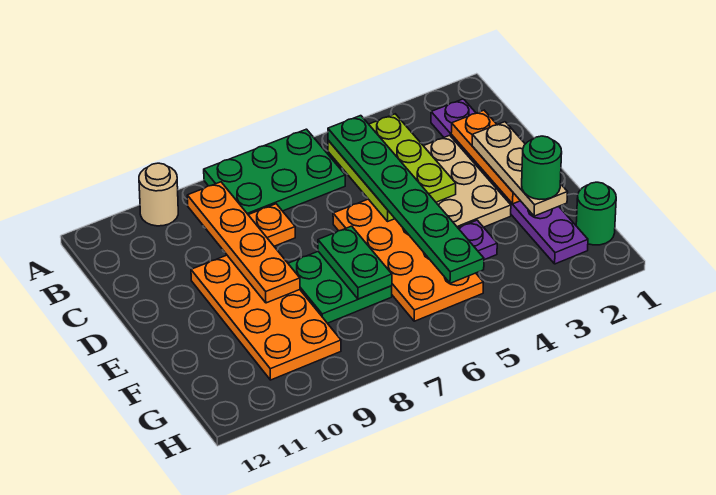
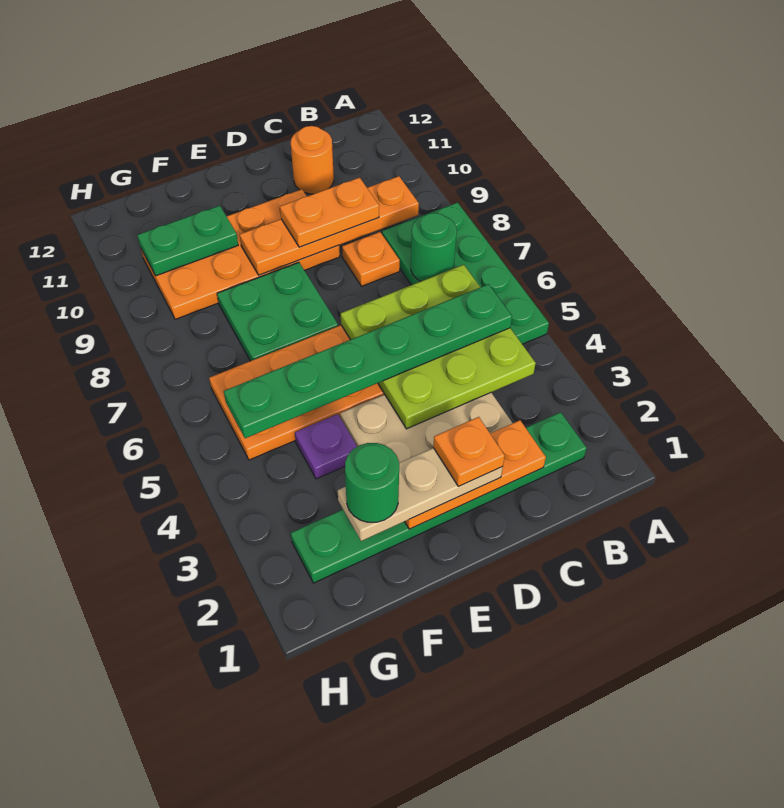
green 2x3 plate [204,129,345,215] -> green 2x4 plate [382,203,549,344]
tan 1x1 round brick [139,163,178,226] -> none
purple 1x6 plate [431,99,588,264] -> green 1x6 plate [291,412,587,583]
lime 2x3 plate [328,114,456,221] -> lime 3x3 plate [341,265,536,429]
none -> orange 1x2 plate [280,178,379,247]
none -> orange 1x1 round brick [291,126,334,194]
none -> orange 1x1 plate [433,417,505,486]
green 1x2 plate [318,226,392,299] -> green 1x2 plate moved to [137,206,238,276]
green 1x1 round brick [576,182,616,245] -> green 1x1 round brick moved to [411,213,457,281]

